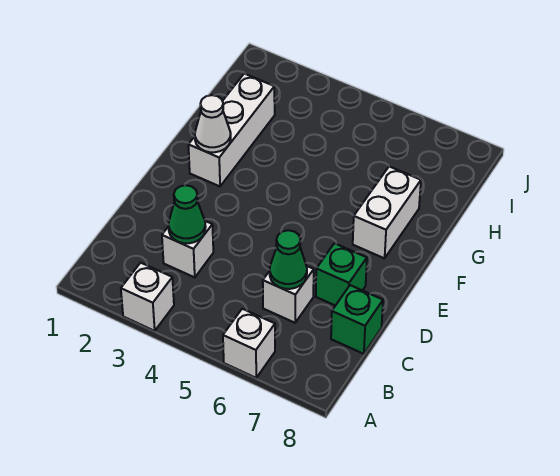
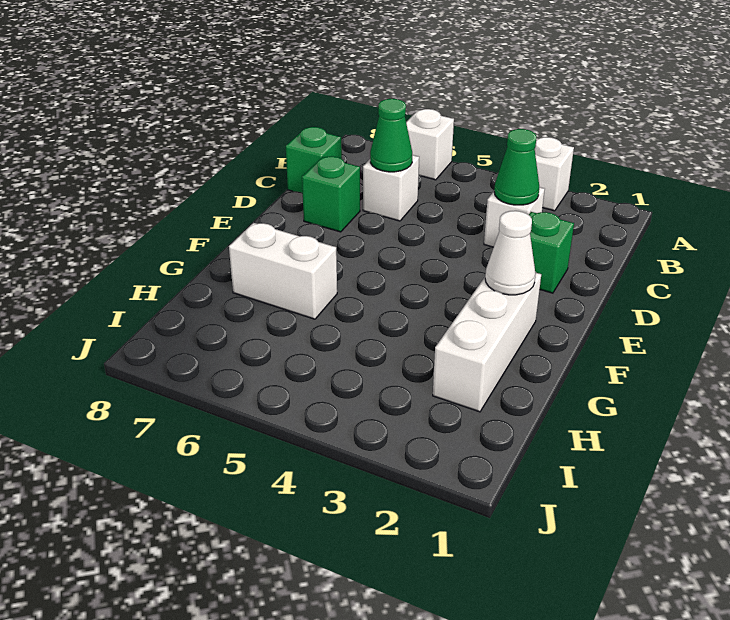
none -> green 1x1 brick [529,212,574,293]
white 1x2 brick [353,166,421,258] -> white 1x2 brick turned to [229,223,337,319]

